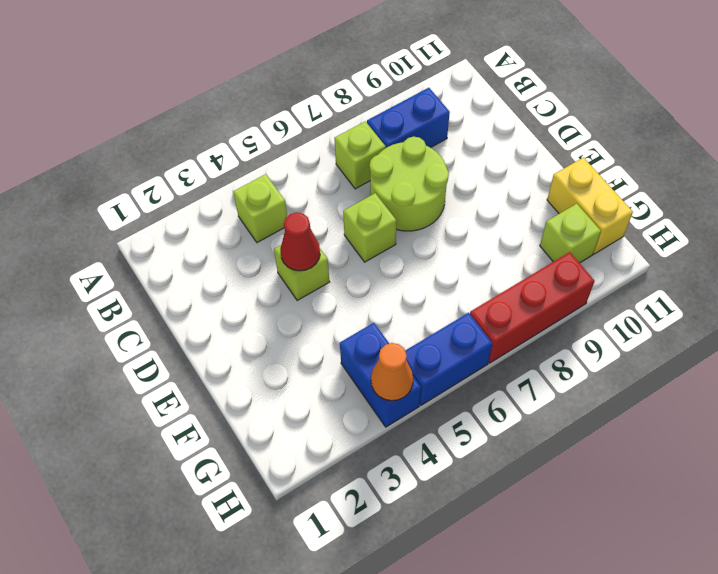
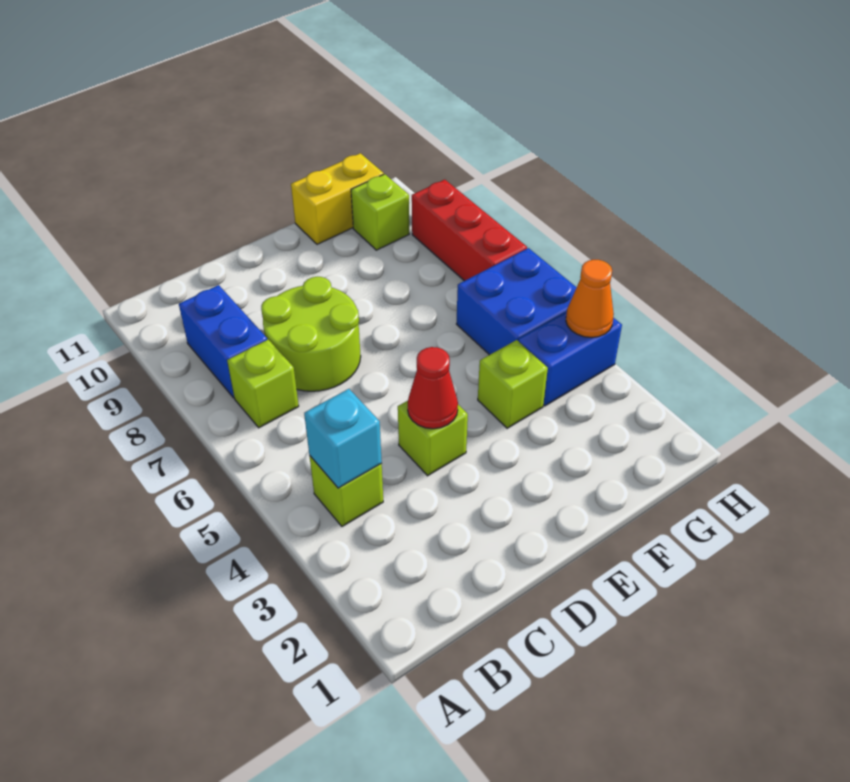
none -> cyan 1x1 brick [304,389,382,488]
lime 1x1 brick [343,193,397,262] -> lime 1x1 brick moved to [478,340,548,428]
blue 1x2 brick [405,313,492,405] -> blue 2x2 brick [457,248,577,355]

